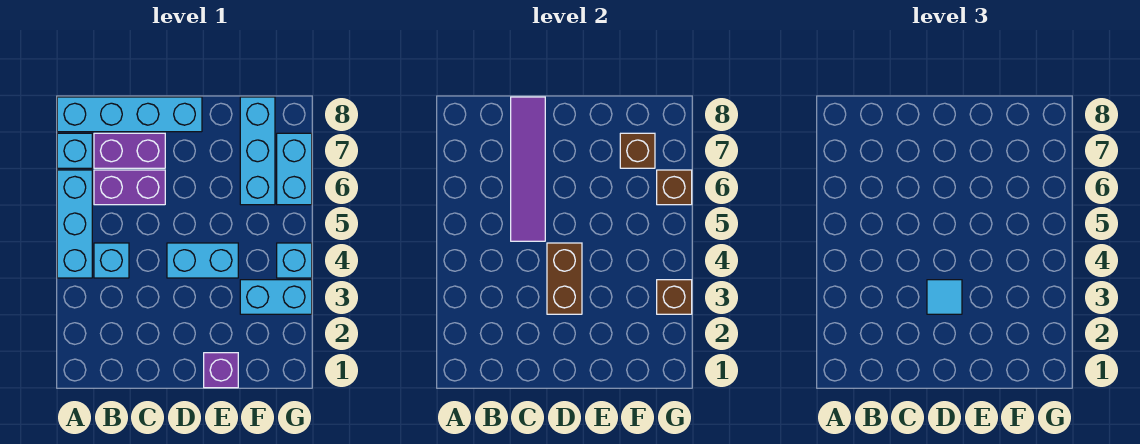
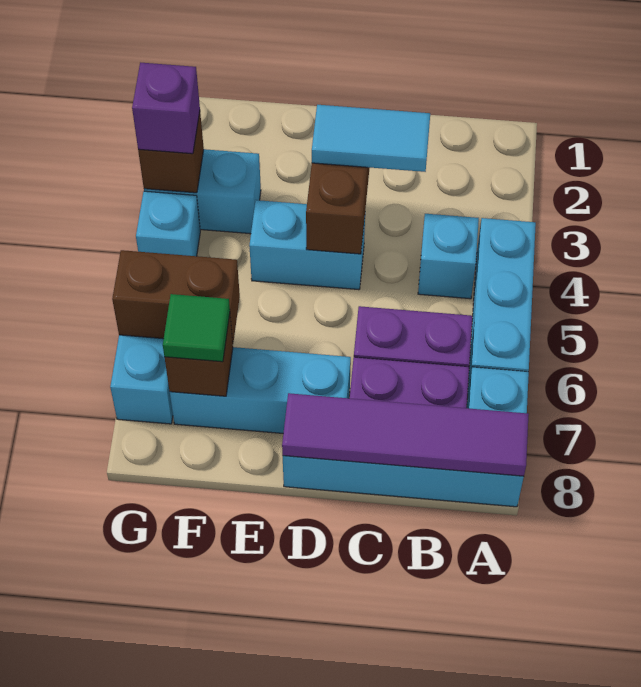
purple 1x4 tile [511,97,545,241] -> purple 1x4 tile turned to [282,393,529,476]
cyan 1x1 tile [927,280,962,314] -> cyan 1x2 tile [312,105,430,172]
purple 1x1 brick [204,353,238,388] -> purple 1x1 brick moved to [132,63,200,154]
cyan 1x3 brick [240,97,275,205] -> cyan 1x3 brick turned to [170,347,351,433]
none -> green 1x1 tile [163,294,230,362]
brown 1x1 brick [657,170,692,205] -> brown 1x2 brick [112,250,240,342]

